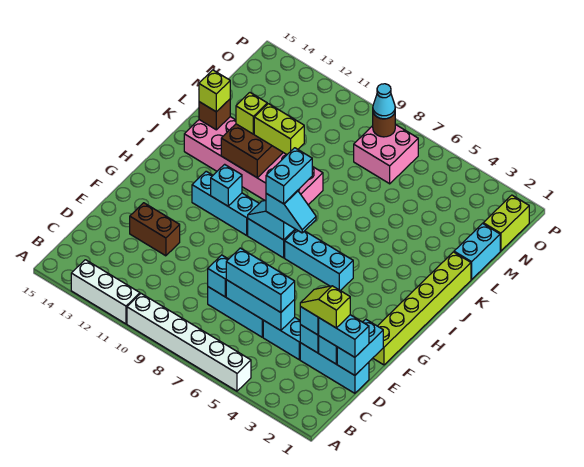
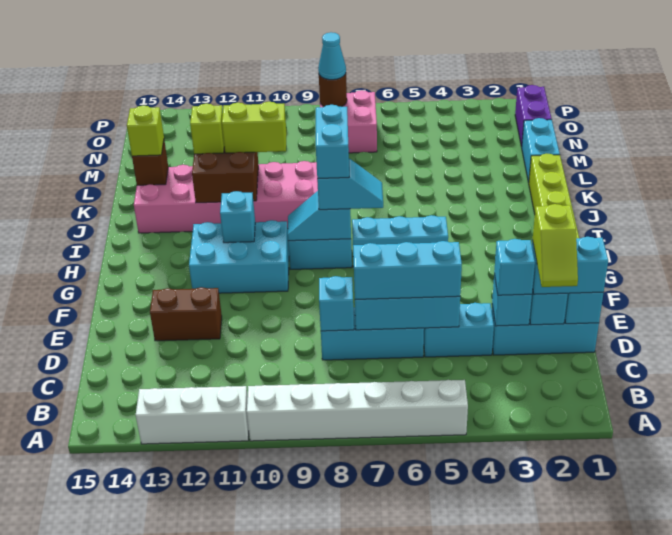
lime 1x2 slope [300,286,350,328] -> lime 1x2 slope turned to [533,204,578,287]
cyan 1x3 brick [192,171,259,235] -> cyan 2x3 brick [189,220,289,293]
lime 1x2 brick [483,195,529,251] -> purple 1x2 brick [515,85,552,147]

